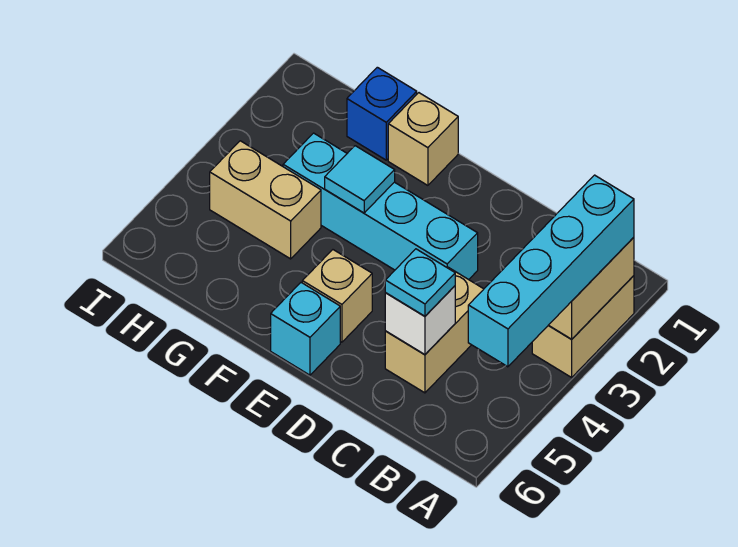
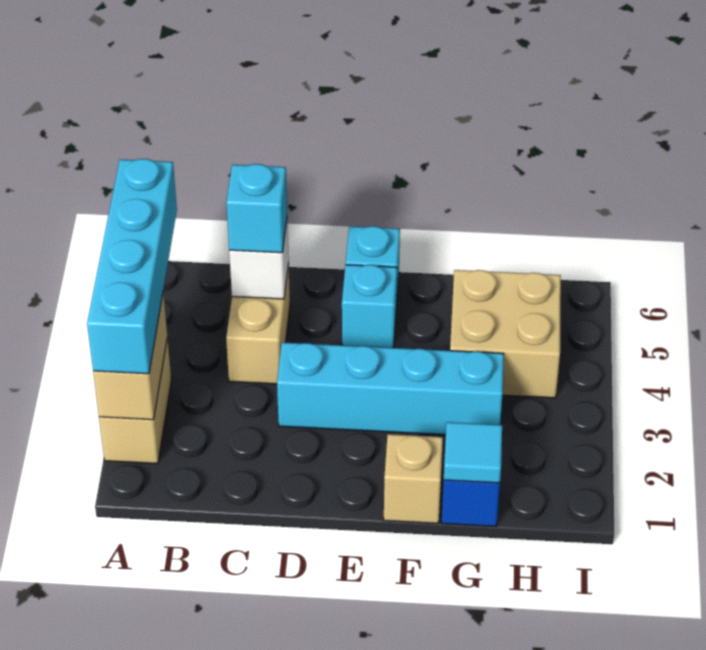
cyan 1x1 plate [385,249,455,316] -> cyan 1x1 brick [226,164,287,253]
tan 1x1 brick [302,250,372,342] -> cyan 1x1 brick [342,265,397,348]
cyan 1x1 tile [325,146,395,213] -> cyan 1x1 tile moved to [444,422,502,483]
tan 1x2 brick [210,141,321,259] -> tan 2x2 brick [450,270,561,398]

